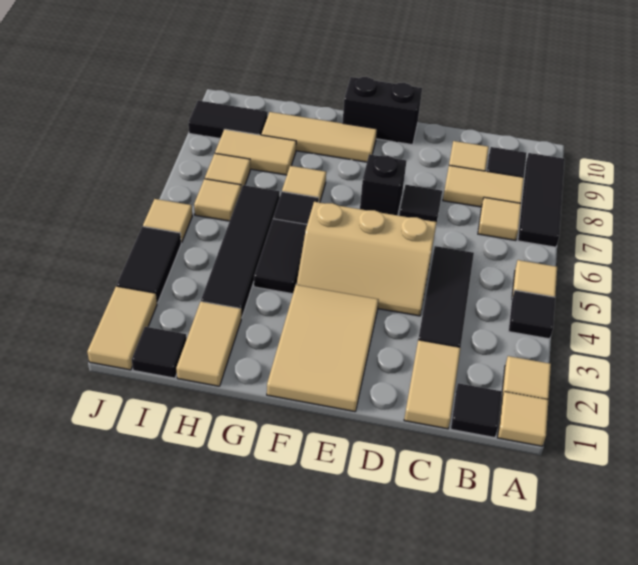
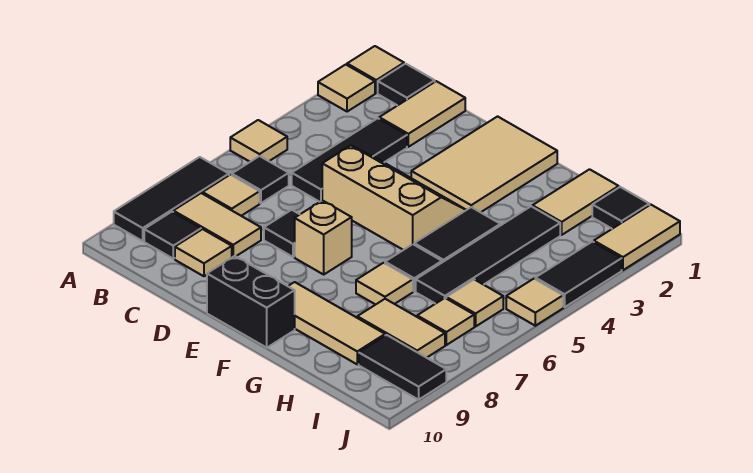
black 1x1 tile [509,290,555,339] -> black 1x1 tile moved to [232,156,289,203]
black 1x1 brick [360,154,406,215] -> tan 1x1 brick [295,200,352,274]

